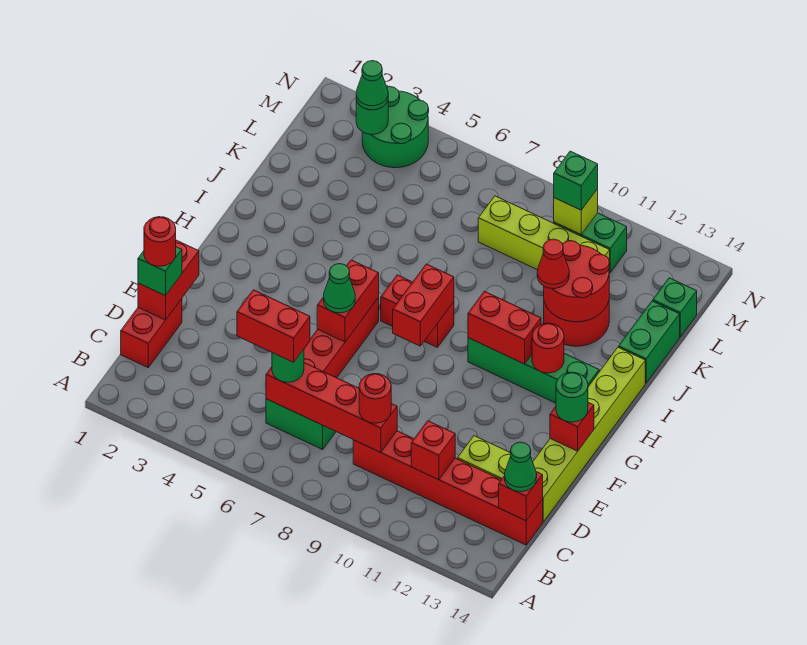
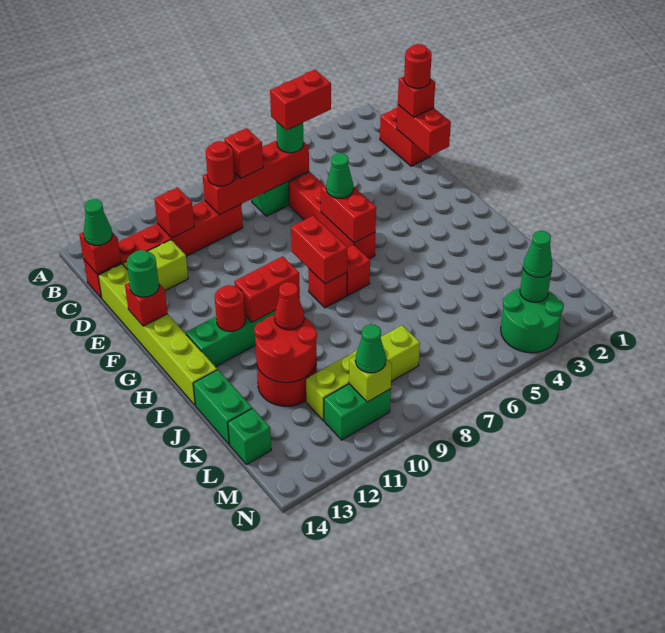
none -> red 1x1 brick [224,128,263,178]
green 1x1 brick [138,247,182,296] -> red 1x1 brick [398,77,435,117]
green 1x1 brick [554,151,598,210] -> green 1x1 cone [355,324,386,373]

